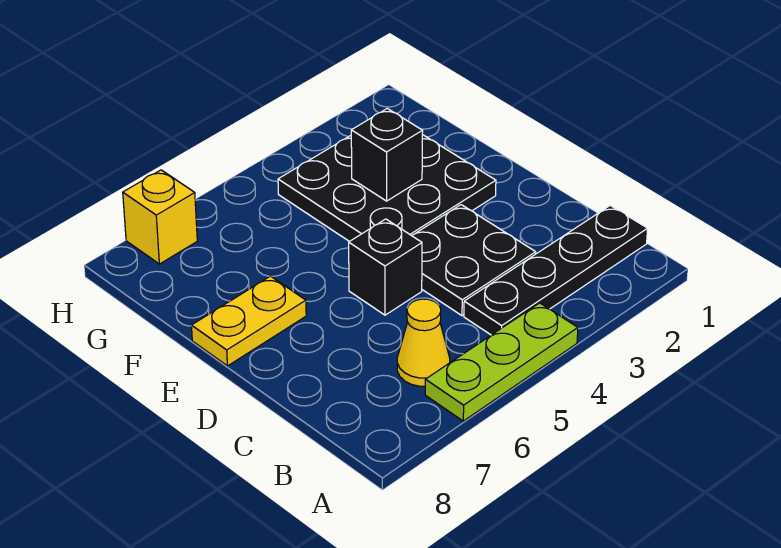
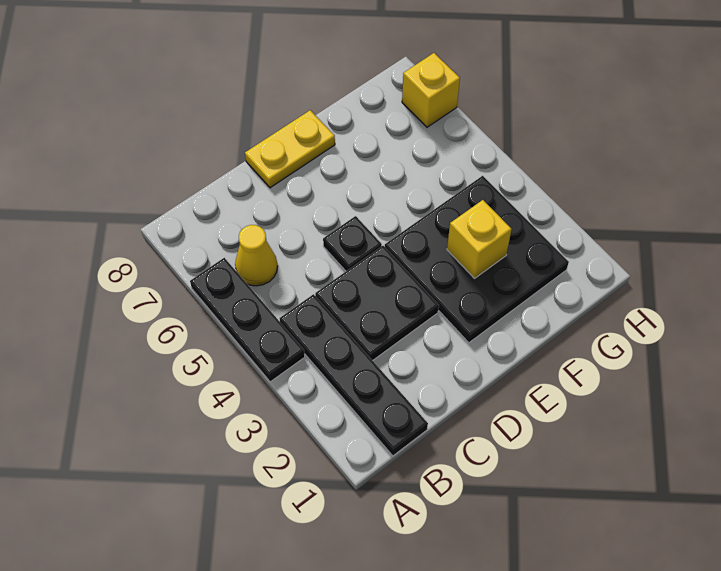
lime 1x3 plate [425,303,578,421] -> black 1x3 plate [190,258,305,382]
black 1x1 brick [349,219,422,315] -> black 1x1 plate [323,216,382,271]
yellow 1x2 plate [191,276,306,366] -> yellow 1x2 plate turned to [245,110,335,188]
black 1x1 brick [351,109,423,201] -> yellow 1x1 brick [447,200,512,278]

